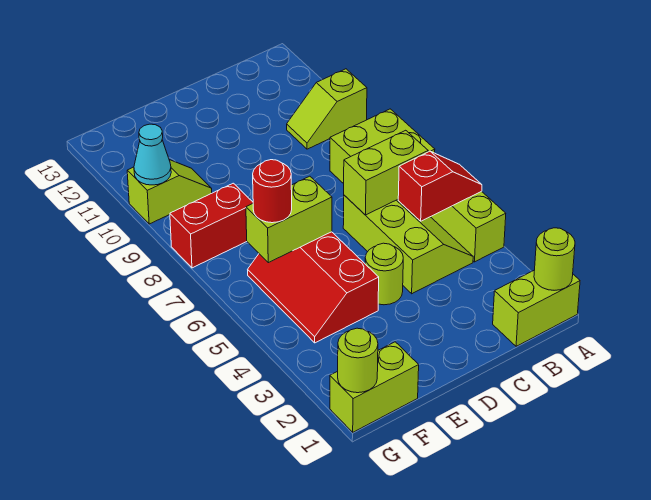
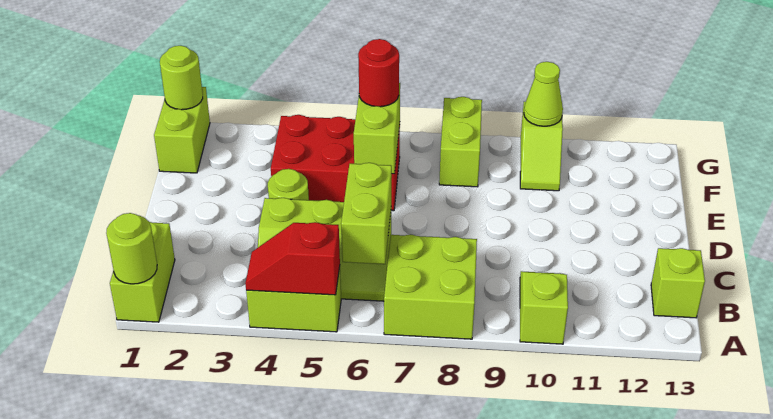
red 1x2 slope [398,151,482,221] -> red 1x2 slope turned to [245,222,340,295]
none -> lime 1x1 brick [651,248,705,318]
red 2x3 slope [248,232,379,343] -> red 2x3 brick [271,115,400,211]
red 1x2 brick [170,183,253,268] -> lime 1x2 brick [439,97,482,187]
cyan 1x1 cone [134,124,171,185] -> lime 1x1 cone [524,62,563,126]

